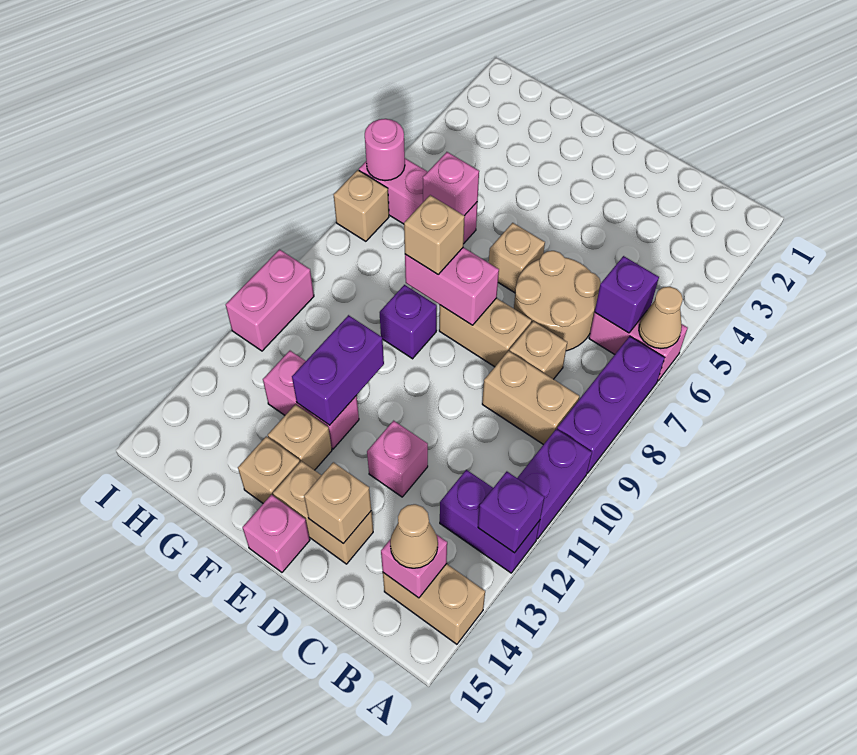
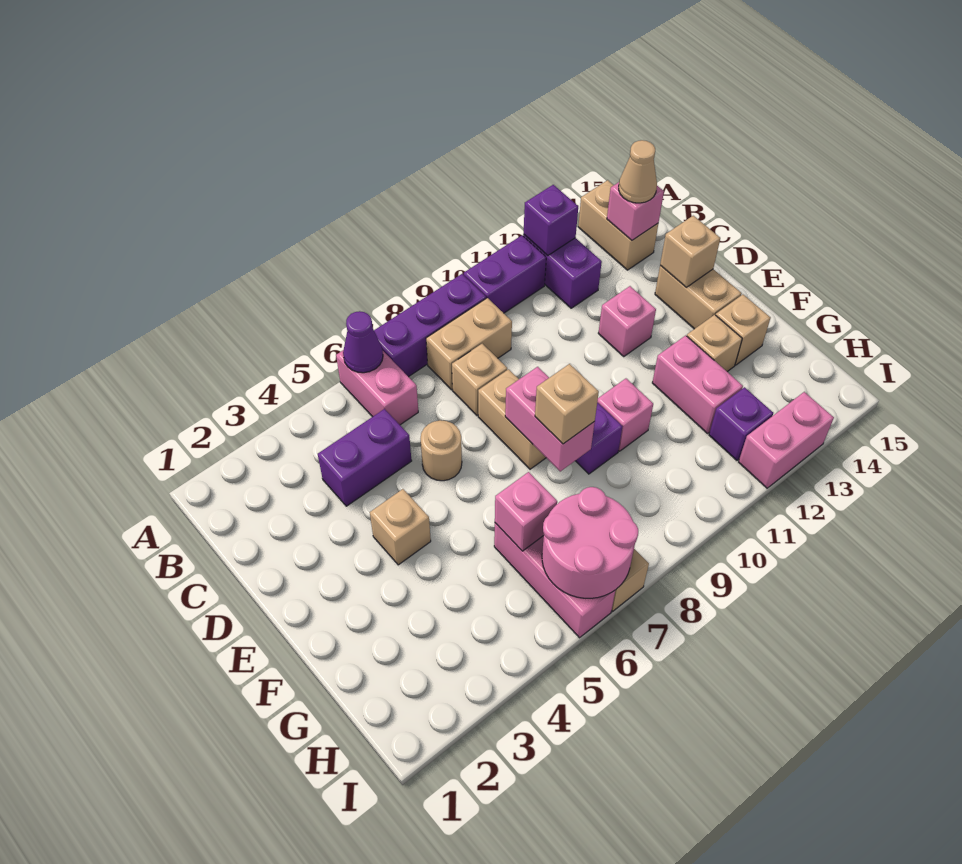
tan 1x1 cone [639,287,683,349] -> purple 1x1 cone [343,311,383,373]
purple 1x1 brick [595,256,659,333] -> purple 1x1 brick moved to [709,387,773,460]
tan 1x2 brick [482,351,579,445] -> tan 1x2 brick turned to [426,298,512,390]
tan 2x2 round brick [514,251,601,351] -> tan 1x1 round brick [420,420,462,481]
tan 1x1 brick [489,223,545,293] -> tan 1x1 brick moved to [370,489,431,565]
pink 1x1 brick [242,495,310,572] -> pink 1x1 brick moved to [597,379,653,451]
purple 1x2 brick [292,315,384,425] -> purple 1x2 brick moved to [318,409,412,506]
pink 1x1 round brick [365,119,405,181] -> pink 2x2 round brick [542,487,638,598]
pink 1x2 brick [226,250,314,351] -> pink 1x2 brick moved to [739,392,834,488]

